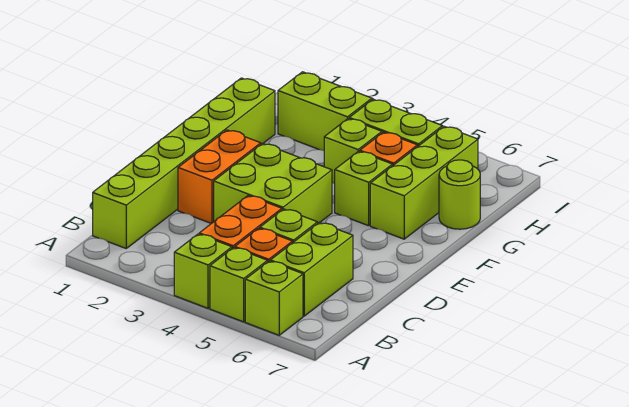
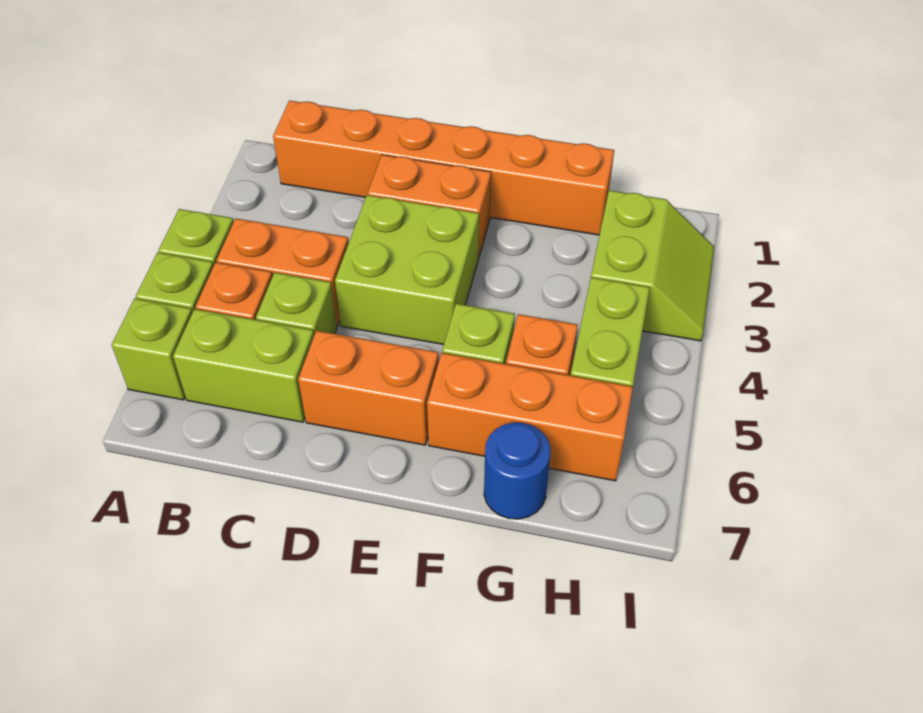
lime 1x6 brick [93,78,275,248] -> orange 1x6 brick [273,101,614,235]
none -> orange 1x2 brick [298,331,439,445]
lime 1x3 brick [370,126,478,239] -> orange 1x3 brick [427,353,633,481]
lime 1x1 brick [324,119,382,183] -> none
lime 1x1 round brick [439,160,480,229] -> blue 1x1 round brick [484,422,550,519]

